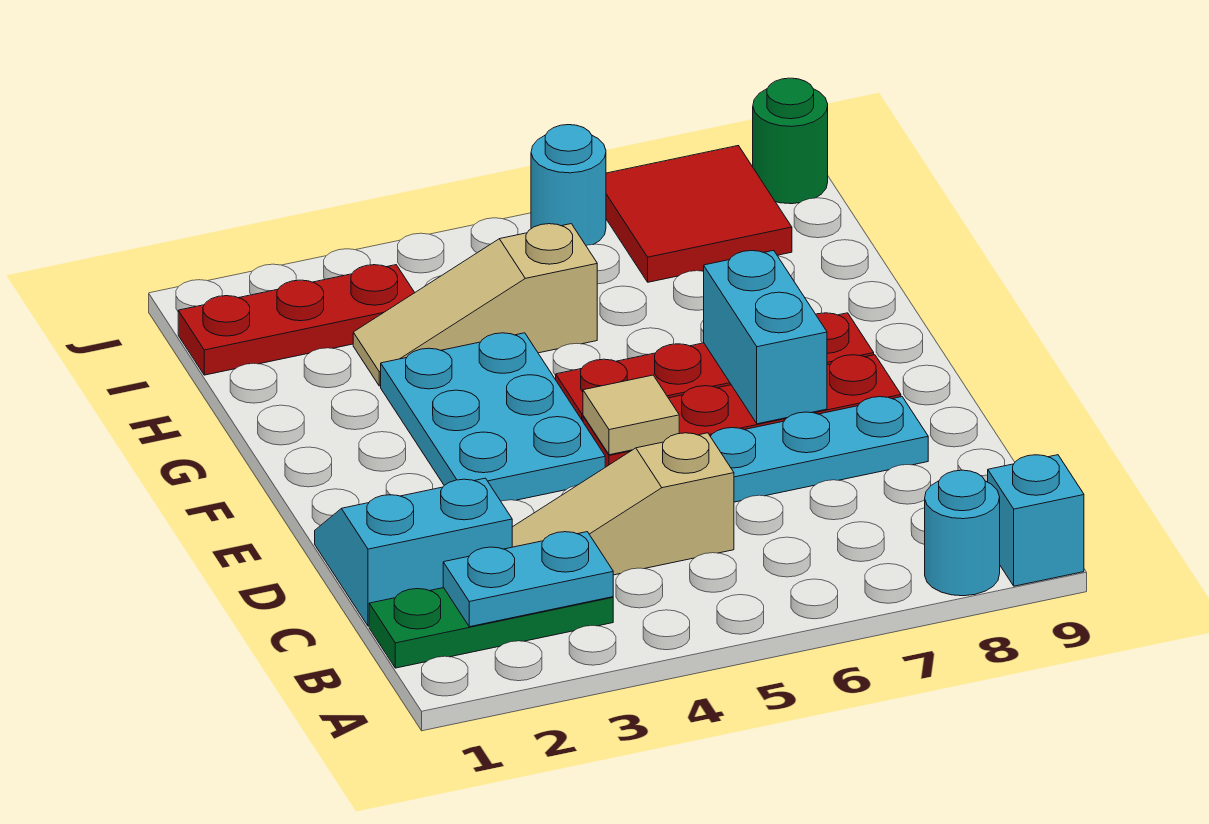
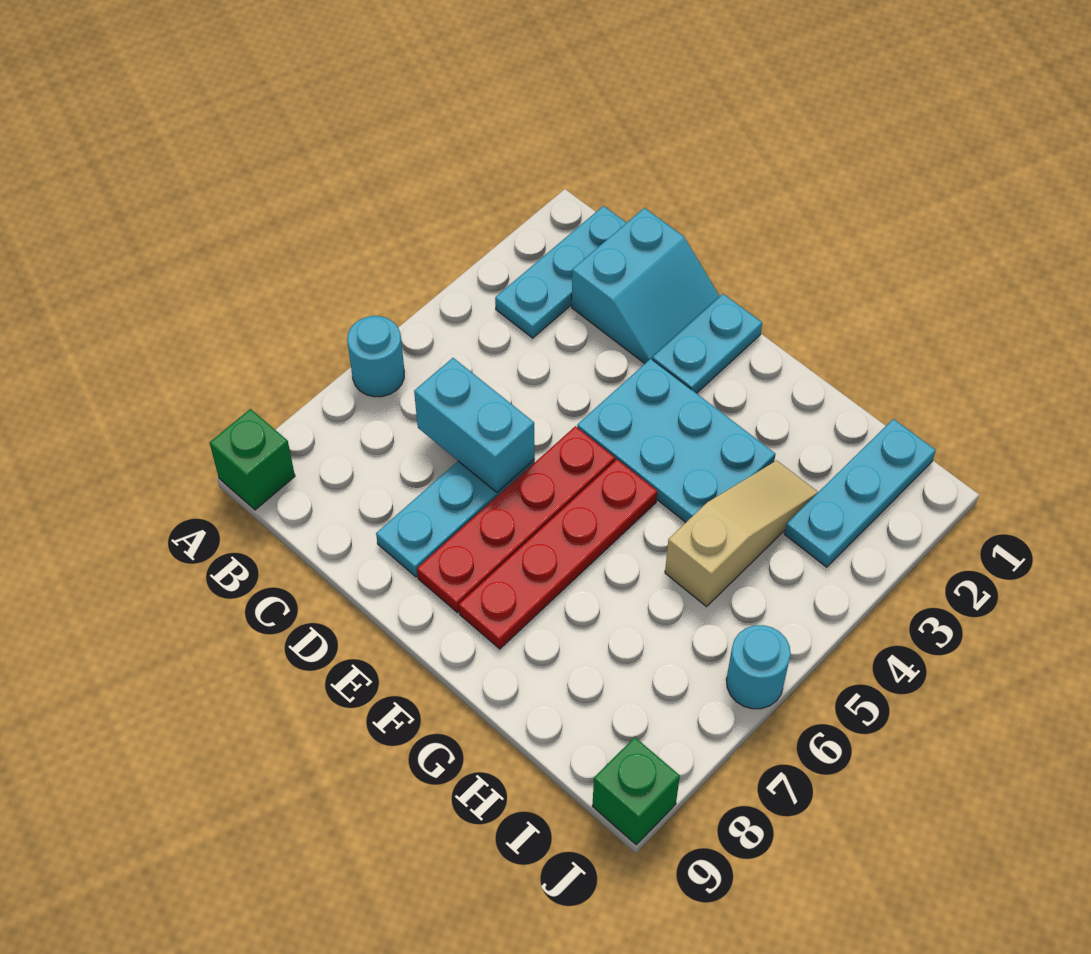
cyan 1x1 round brick [925,470,1000,596] -> cyan 1x1 round brick moved to [347,316,404,397]
cyan 1x1 brick [988,455,1084,586] -> green 1x1 brick [209,409,295,510]
green 1x3 plate [369,588,613,668] -> cyan 1x3 plate [495,206,626,338]
cyan 1x2 plate [443,532,613,627] -> cyan 1x2 plate moved to [652,294,762,393]
tan 1x3 slope [512,433,734,575] -> none
tan 1x1 tile [583,375,679,455] -> none
cyan 1x2 brick [704,250,827,424] -> cyan 1x2 brick moved to [414,358,535,492]
red 1x3 plate [178,265,415,375] -> cyan 1x3 plate [785,419,936,567]
red 2x2 tile [606,146,792,282] -> none
green 1x1 round brick [753,78,828,204] -> green 1x1 brick [592,737,680,845]

